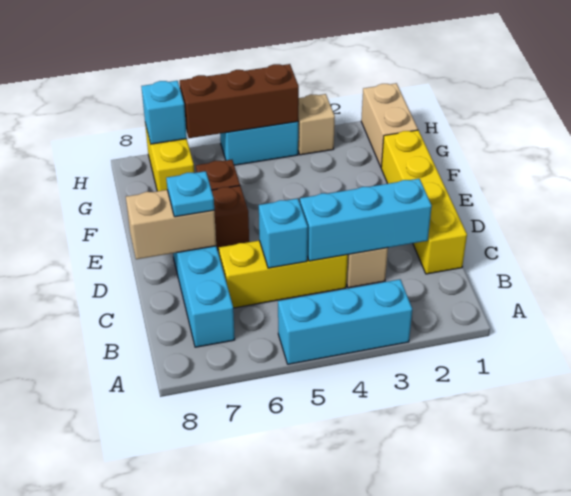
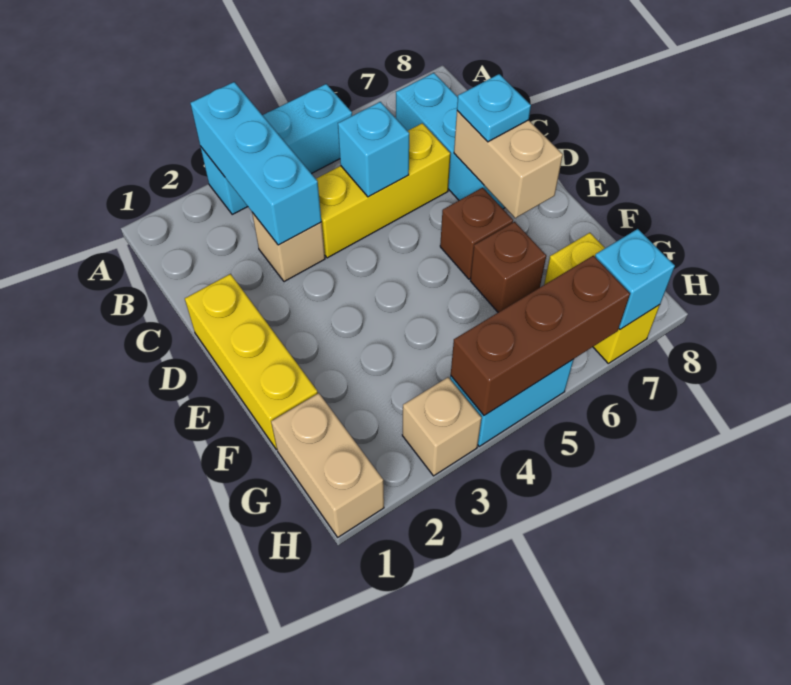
yellow 1x4 brick [381,130,467,274] -> yellow 1x3 brick [185,274,318,449]
cyan 1x3 brick [300,179,432,261] -> cyan 1x3 brick turned to [190,82,321,245]
tan 1x2 brick [126,190,216,259] -> tan 1x2 brick turned to [454,111,563,218]

